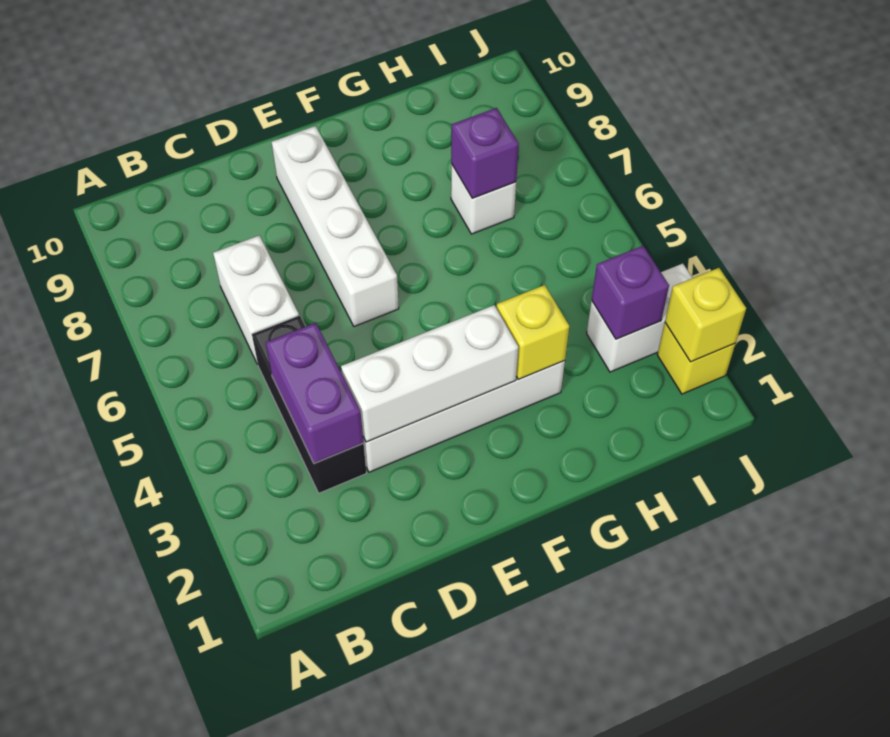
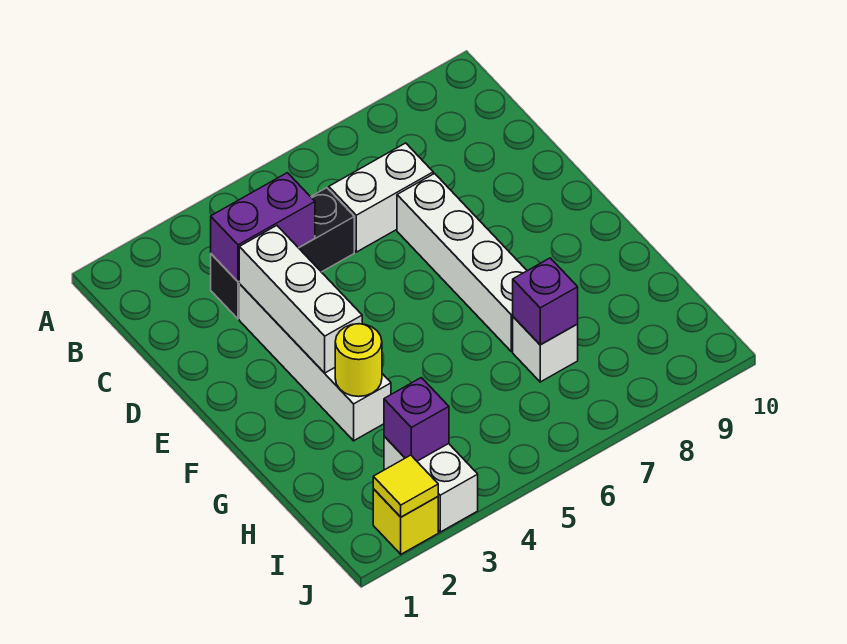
white 1x4 brick [272,126,399,327] -> white 1x4 brick turned to [397,174,527,351]
yellow 1x1 brick [497,285,569,379] -> yellow 1x1 round brick [335,324,382,397]
yellow 1x1 brick [665,268,746,362] -> yellow 1x1 tile [373,455,438,517]

